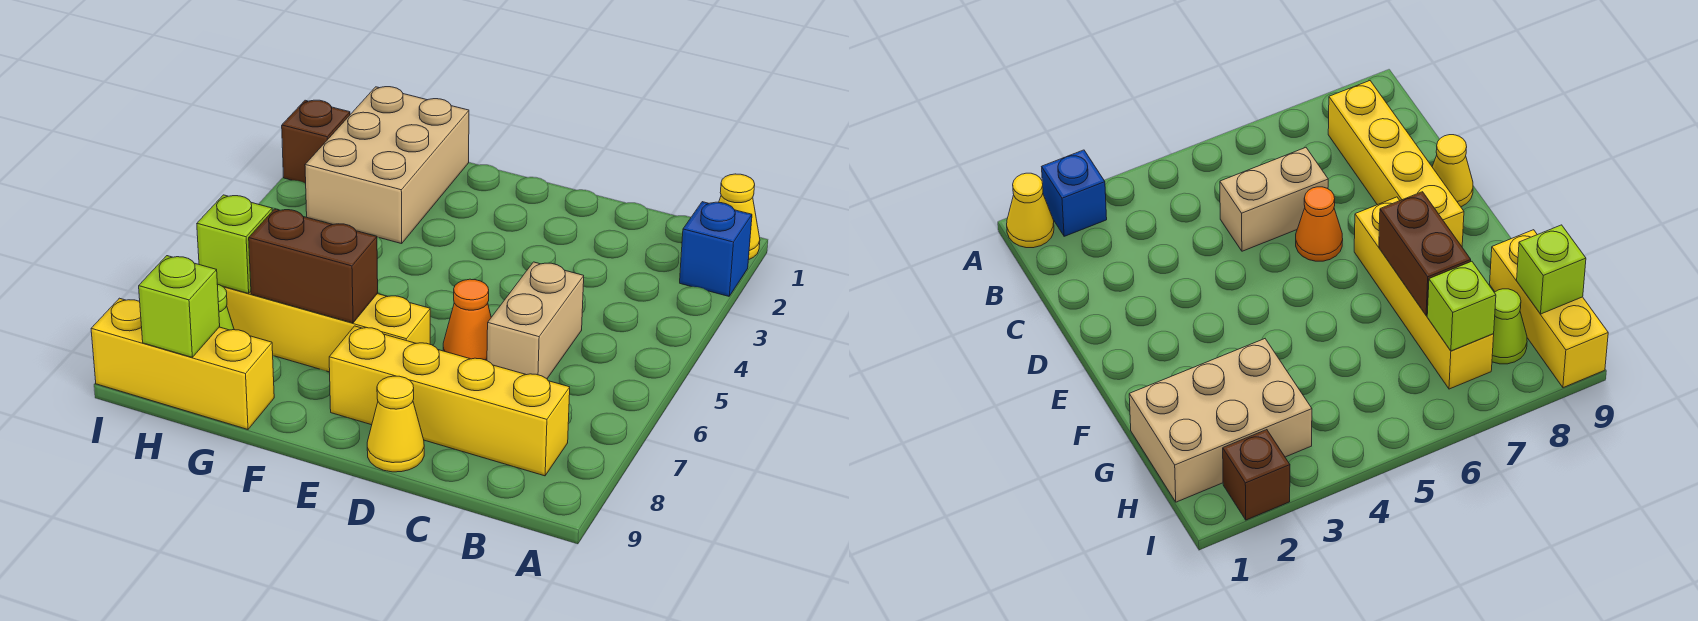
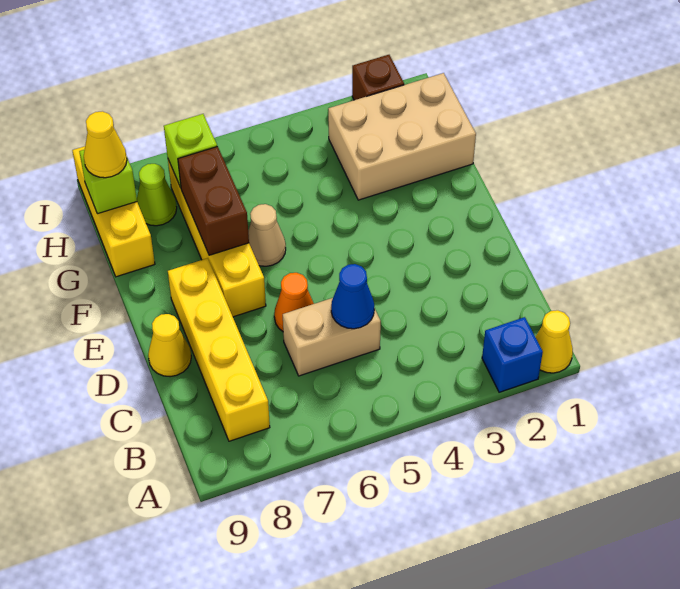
none -> blue 1x1 cone [331,264,374,329]
none -> tan 1x1 cone [248,204,286,266]
none -> yellow 1x1 cone [84,111,127,178]

